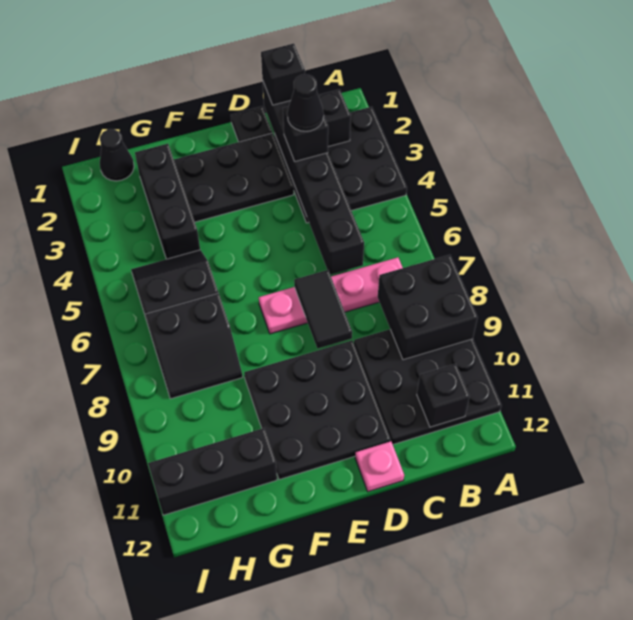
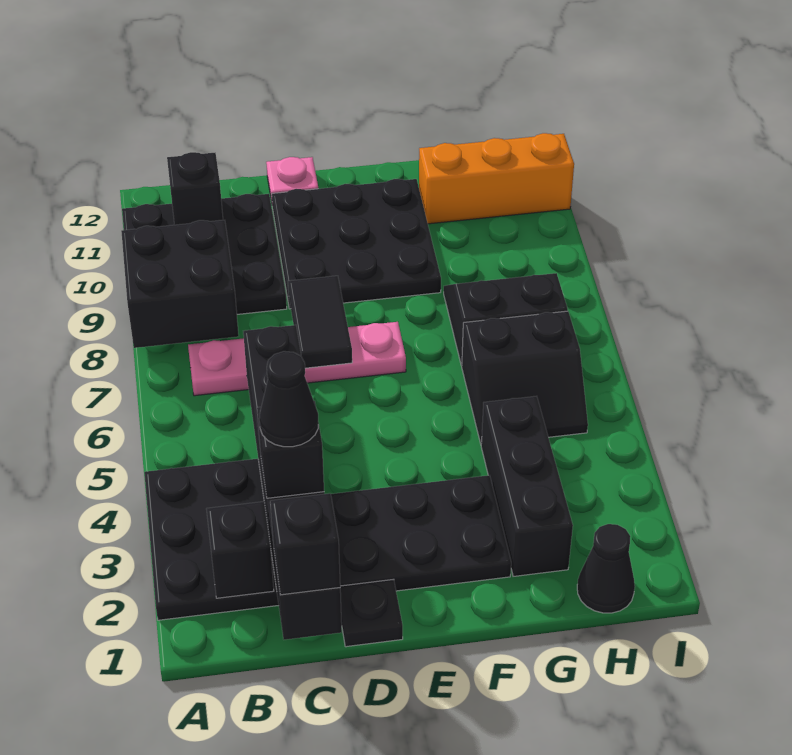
black 1x3 brick [148,428,277,515] -> orange 1x3 brick [419,133,574,224]

